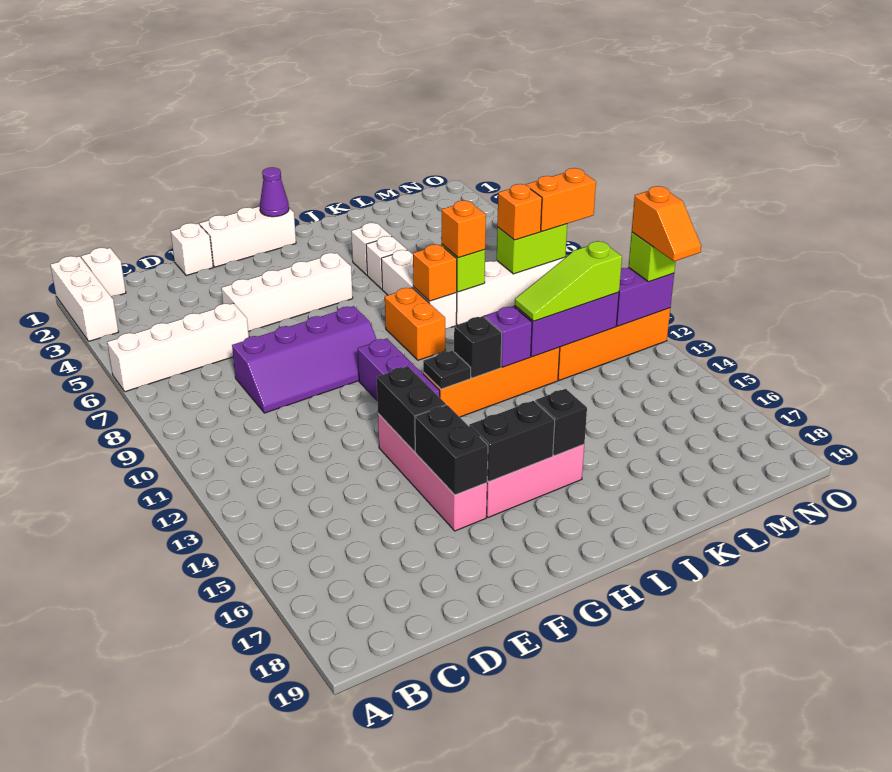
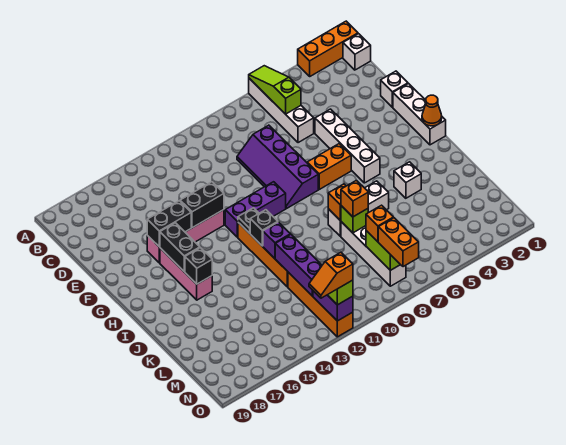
white 1x3 brick [50,256,118,341] -> orange 1x3 brick [298,21,358,76]
purple 1x1 cone [260,167,289,217] -> orange 1x1 cone [422,95,442,126]
orange 1x2 brick [385,288,445,360] -> orange 1x2 brick moved to [307,144,351,189]
white 1x1 brick [366,236,407,289] -> none
lime 1x3 slope [515,241,622,321] -> lime 1x3 slope moved to [249,66,301,114]

